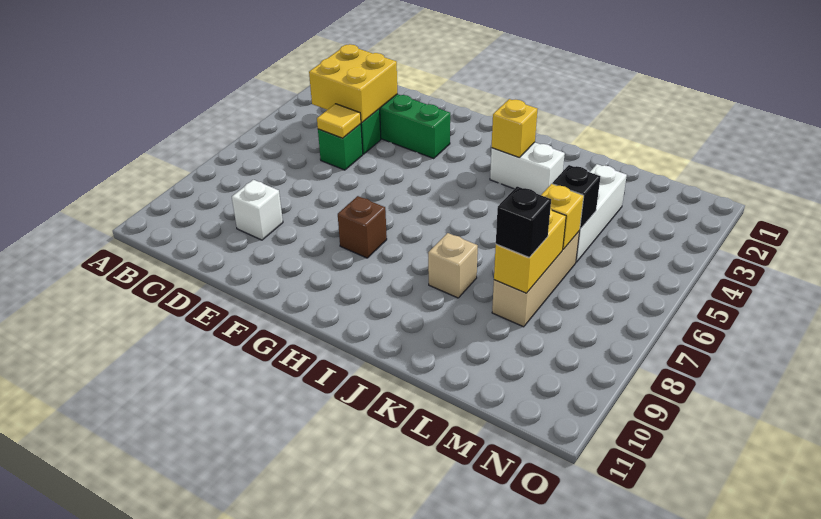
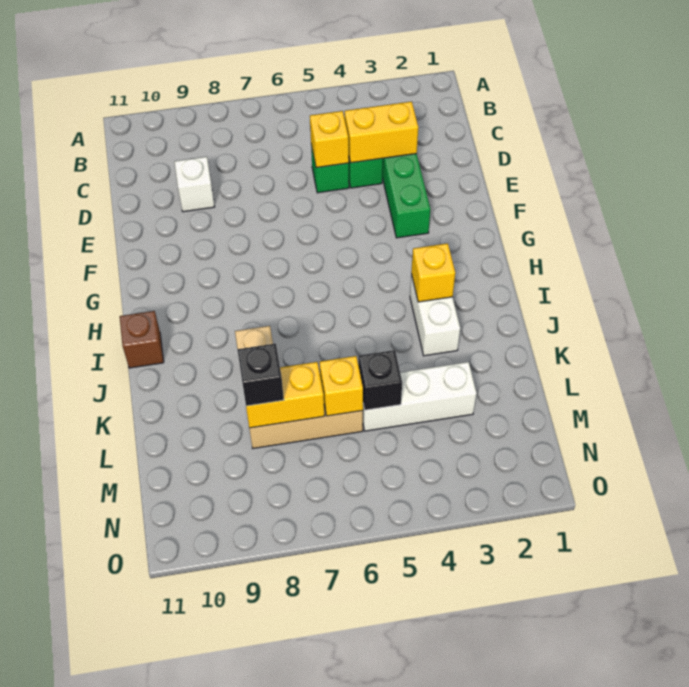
yellow 2x2 brick [309,44,397,123] -> yellow 1x2 brick [345,101,418,163]
yellow 1x1 tile [317,104,361,138] -> yellow 1x1 brick [310,111,349,168]
brown 1x1 brick [338,196,387,258] -> brown 1x1 brick moved to [120,311,164,368]

